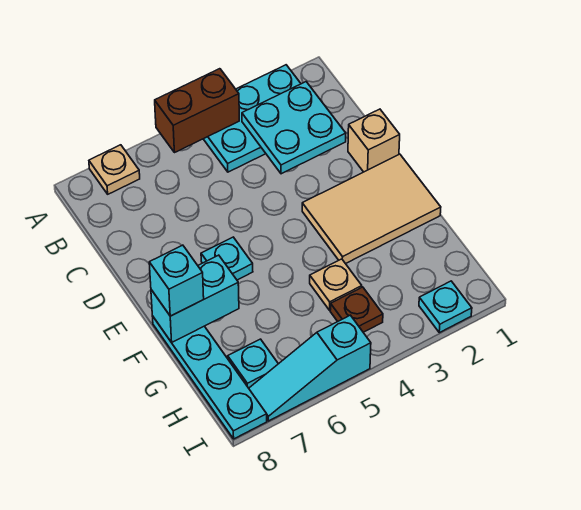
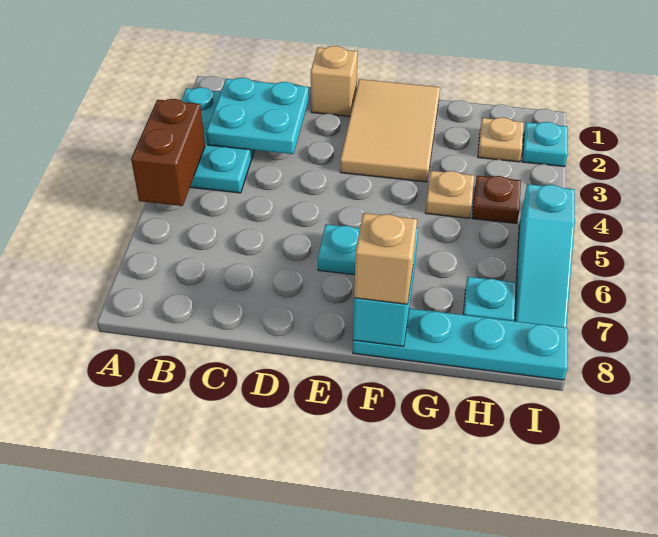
tan 1x1 plate [89,145,140,194] -> tan 1x1 plate moved to [478,117,524,162]
cyan 1x1 brick [149,245,204,316] -> tan 1x1 brick [354,213,417,304]

